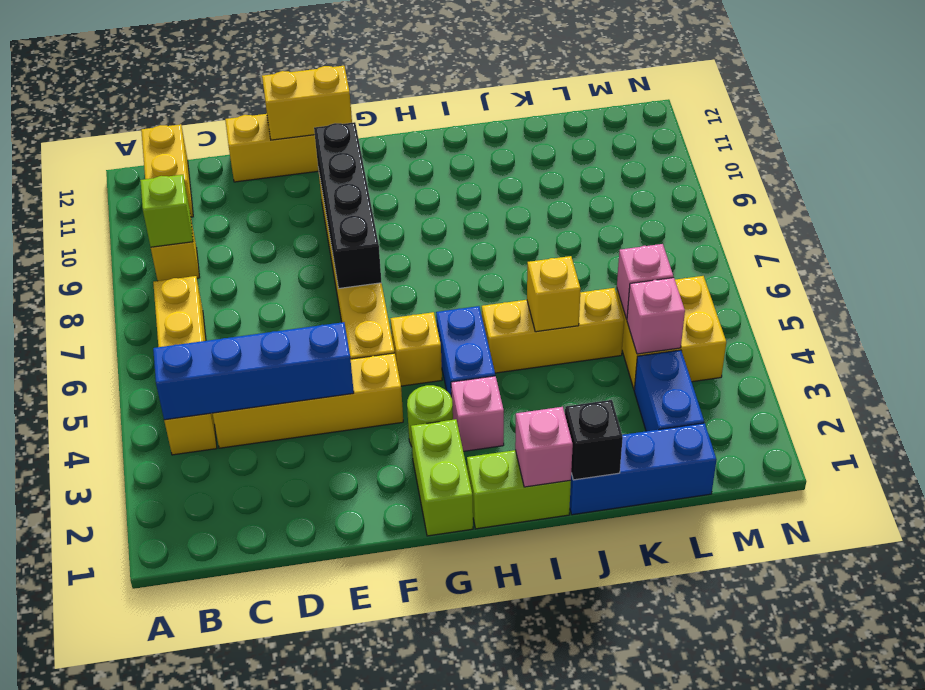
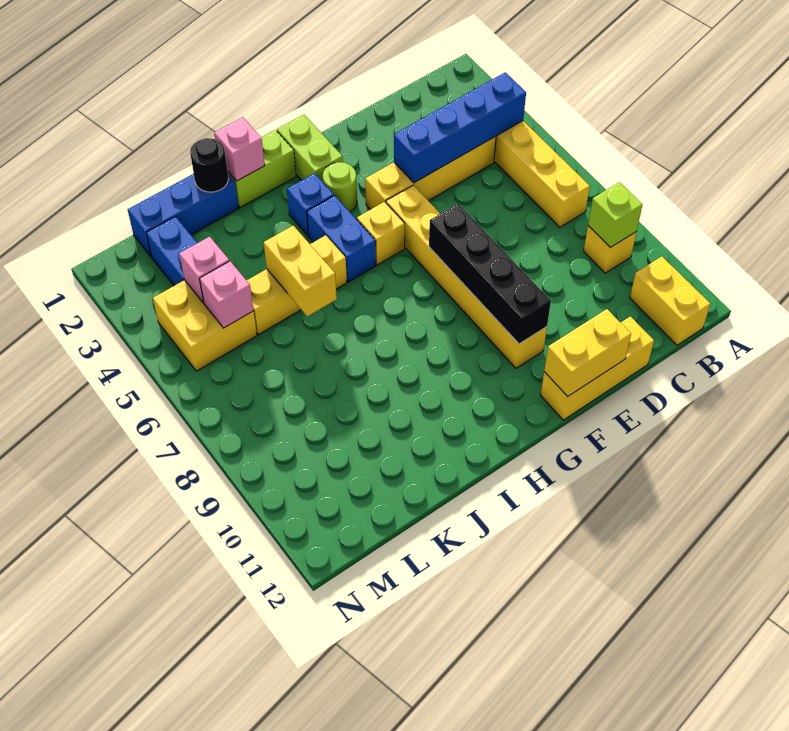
pink 1x1 brick [451,376,504,451] -> blue 1x1 brick [287,173,334,236]
black 1x1 brick [565,400,623,480] -> black 1x1 round brick [190,138,229,192]
yellow 1x1 brick [527,256,581,332] -> yellow 1x2 brick [264,226,337,316]

